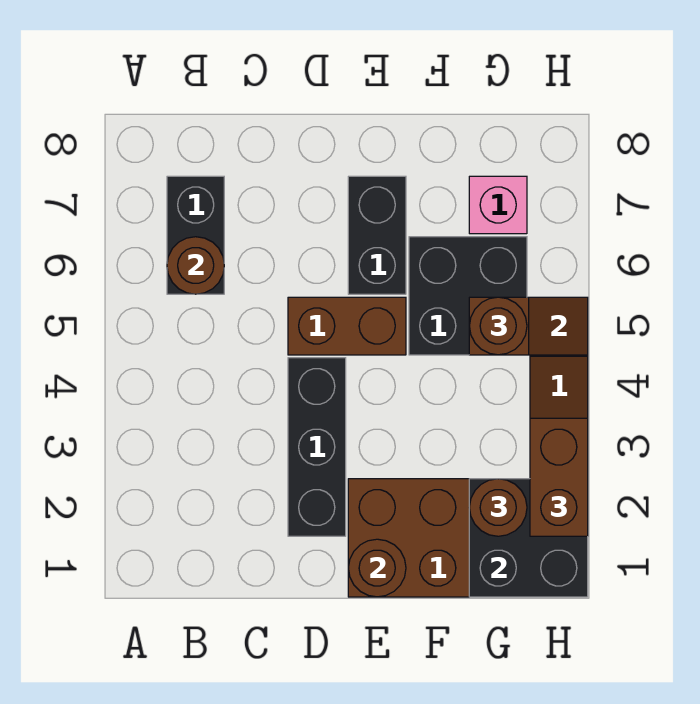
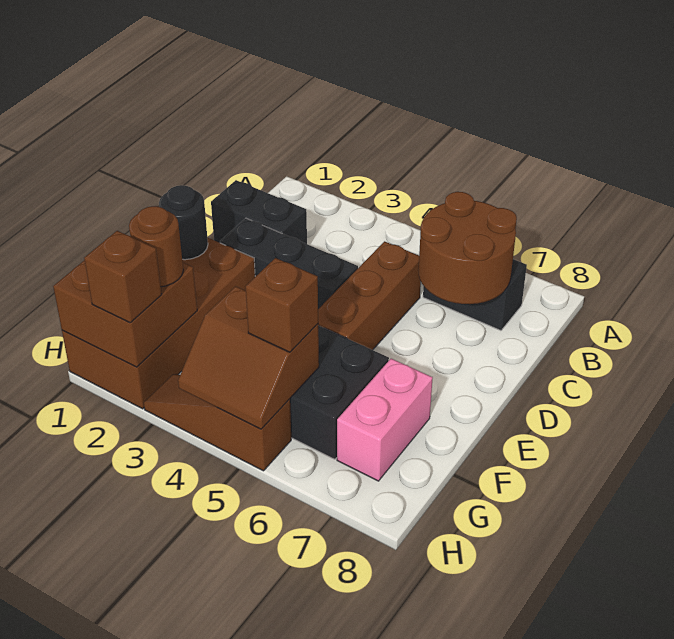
brown 1x1 round brick [167,237,224,294] -> brown 2x2 round brick [419,192,517,304]
brown 1x2 brick [288,297,406,355] -> brown 1x3 brick [318,241,421,350]
brown 1x1 round brick [348,539,406,597] -> black 1x1 round brick [159,185,208,260]
black 1x2 brick [348,176,406,294] -> black 1x2 brick moved to [211,180,307,244]
black 2x2 brick [469,479,588,597] -> brown 2x2 brick [53,260,197,367]
brown 1x2 slope [469,297,588,355] -> brown 2x2 slope [178,286,319,429]
brown 1x1 round brick [469,297,527,355] -> brown 1x1 brick [246,258,318,352]
pink 1x1 brick [469,176,527,234] -> pink 1x2 brick [337,359,433,481]
brown 1x2 brick [530,418,588,536] -> brown 1x1 brick [84,231,162,323]

